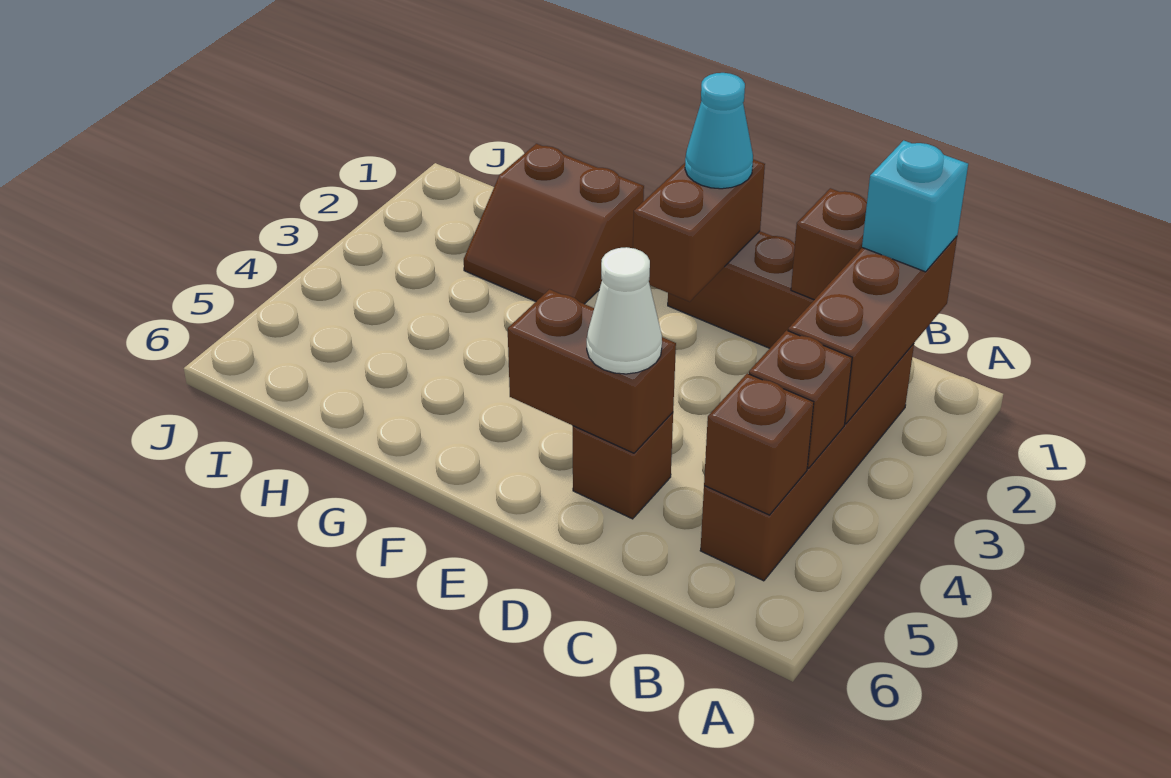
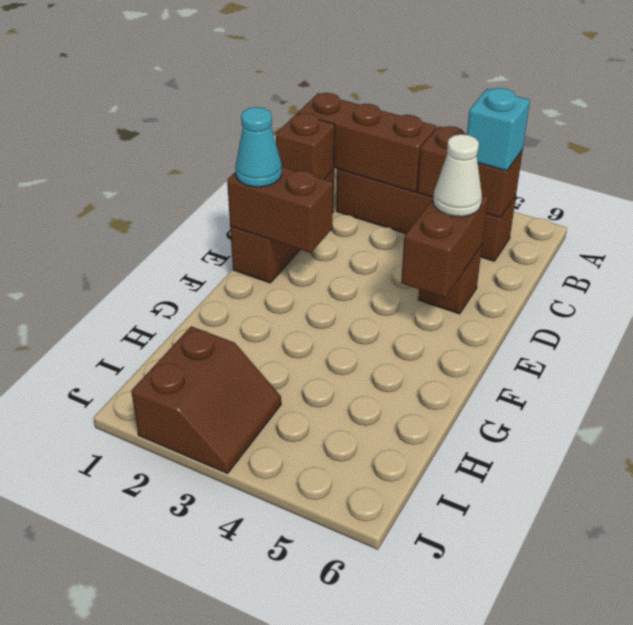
cyan 1x1 brick [862,140,968,272] -> cyan 1x1 brick moved to [467,88,530,171]
brown 2x2 slope [464,144,644,304] -> brown 2x2 slope moved to [131,326,281,473]

